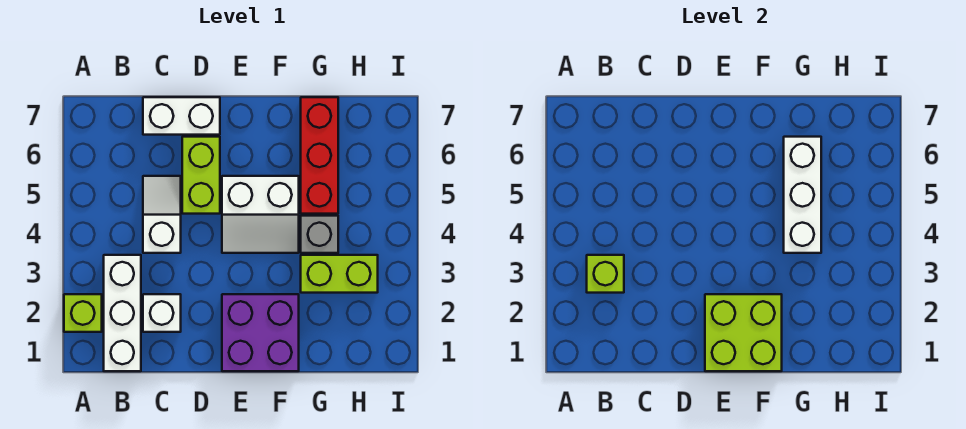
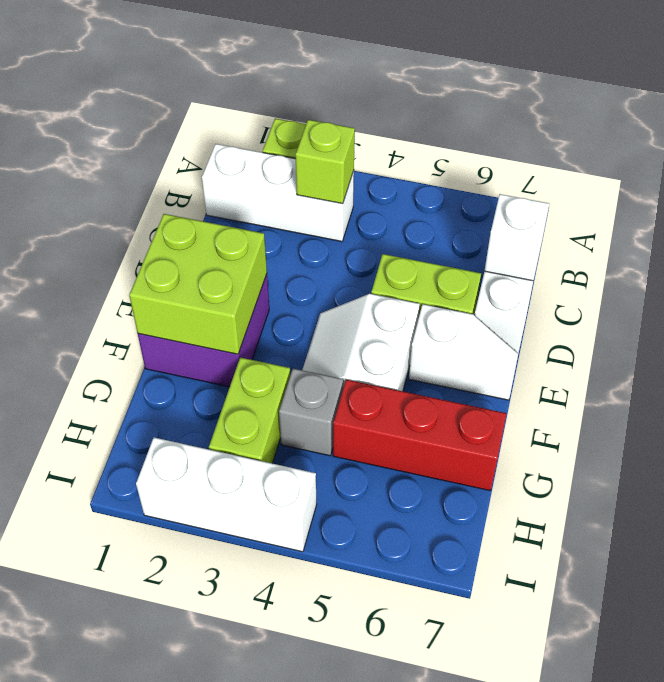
white 1x1 brick [143,294,181,332] -> white 1x1 brick moved to [485,194,549,281]
white 1x2 slope [143,176,181,253] -> white 1x2 slope moved to [409,304,518,400]
white 1x3 brick [784,137,821,253] -> white 1x3 brick moved to [136,438,317,552]

